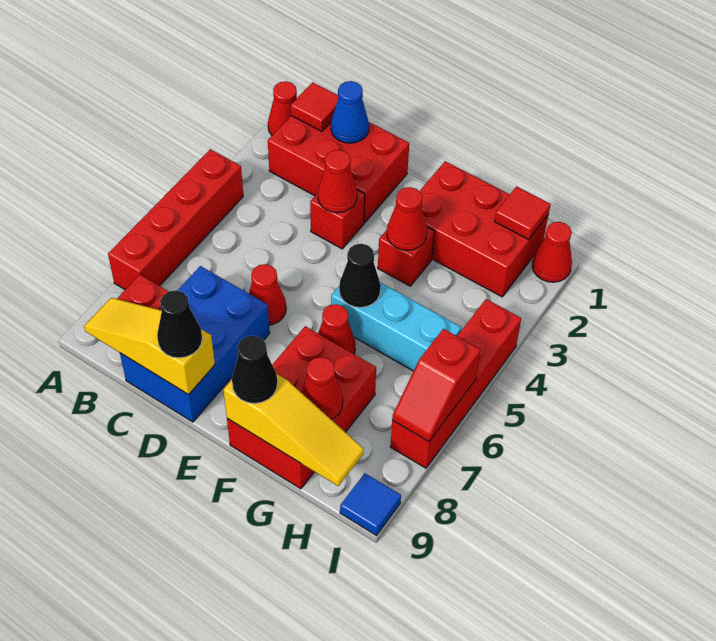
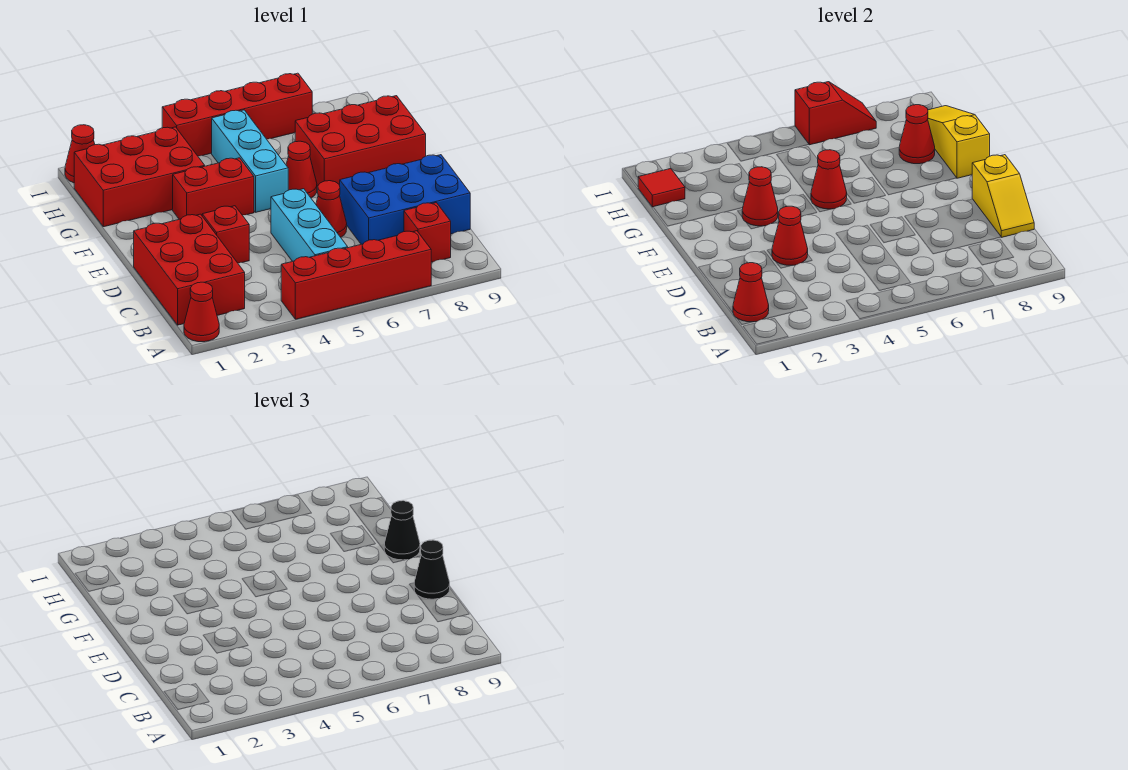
red 1x1 tile [291,82,339,131] -> red 1x1 cone [733,263,769,322]
none -> cyan 1x3 brick [271,189,348,261]
yellow 1x3 slope [84,298,215,395] -> yellow 1x2 slope [972,155,1034,237]
blue 1x1 cone [331,81,369,143] -> none
red 2x3 brick [419,161,548,297] -> red 2x3 brick turned to [74,127,205,227]
red 1x1 brick [378,227,434,286] -> red 1x2 brick [173,158,254,219]
black 1x1 cone [339,244,381,307] -> red 1x1 cone [811,150,847,209]
blue 1x1 tile [340,473,401,535] -> none

